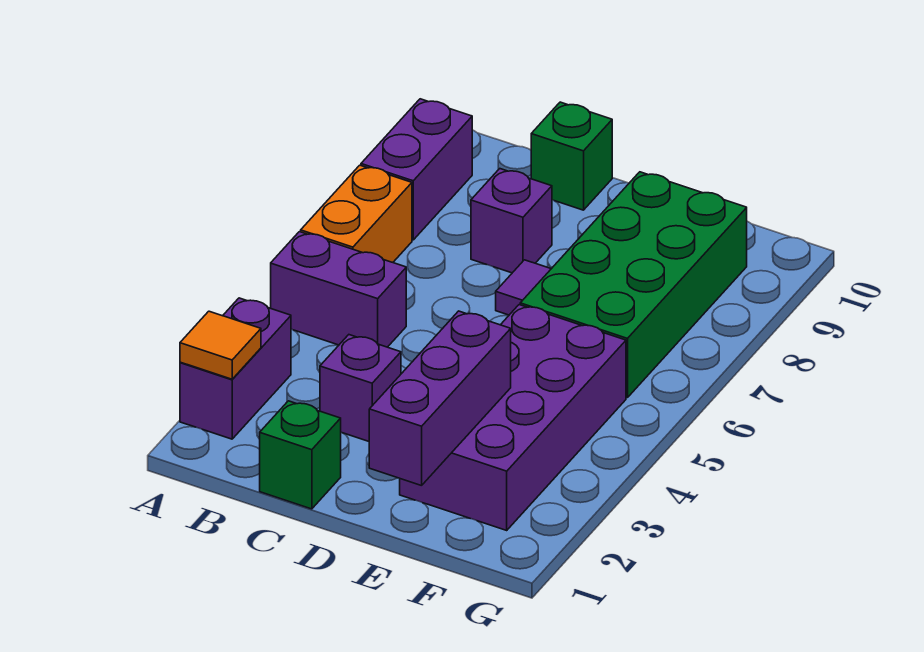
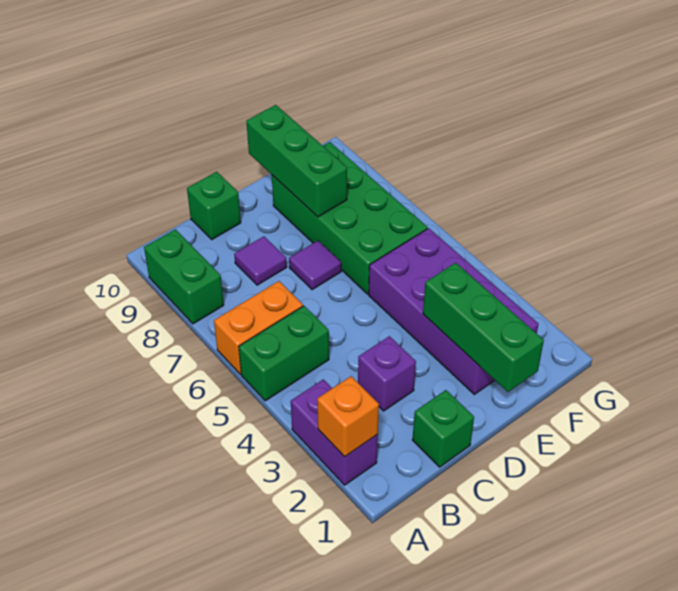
orange 1x1 tile [180,311,261,379] -> orange 1x1 brick [317,376,379,457]
purple 1x2 brick [271,232,406,347] -> green 1x2 brick [239,306,329,401]
orange 1x2 brick [301,165,412,262] -> orange 1x2 brick turned to [214,281,303,374]
purple 1x2 brick [361,99,472,240] -> green 1x2 brick [144,229,224,324]
purple 1x1 brick [471,169,552,273] -> purple 1x1 tile [234,236,287,285]
purple 1x3 brick [369,311,511,486] -> green 1x3 brick [423,263,544,392]
none -> green 1x3 brick [247,105,347,217]

